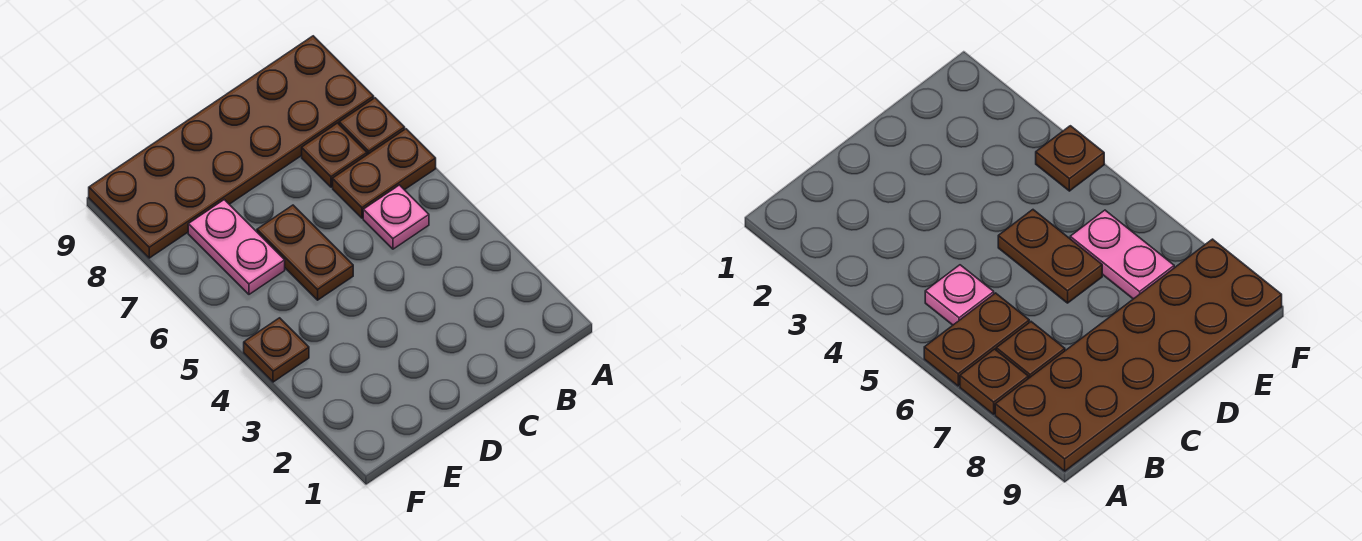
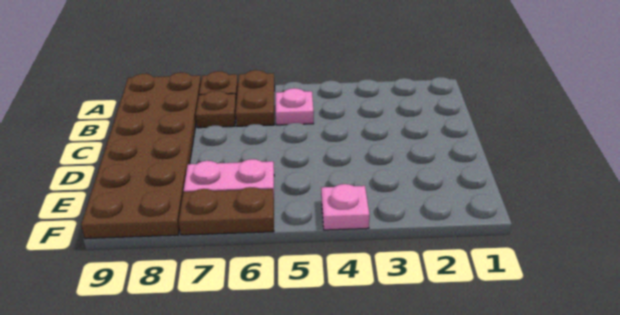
brown 1x2 plate [257,205,353,300] -> brown 1x2 plate moved to [179,187,274,235]
brown 1x1 plate [244,318,309,382] -> pink 1x1 plate [321,184,369,230]

